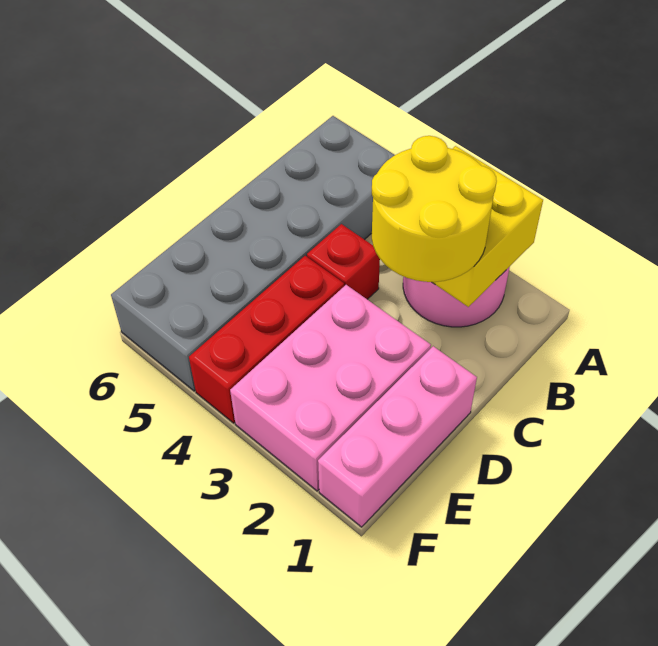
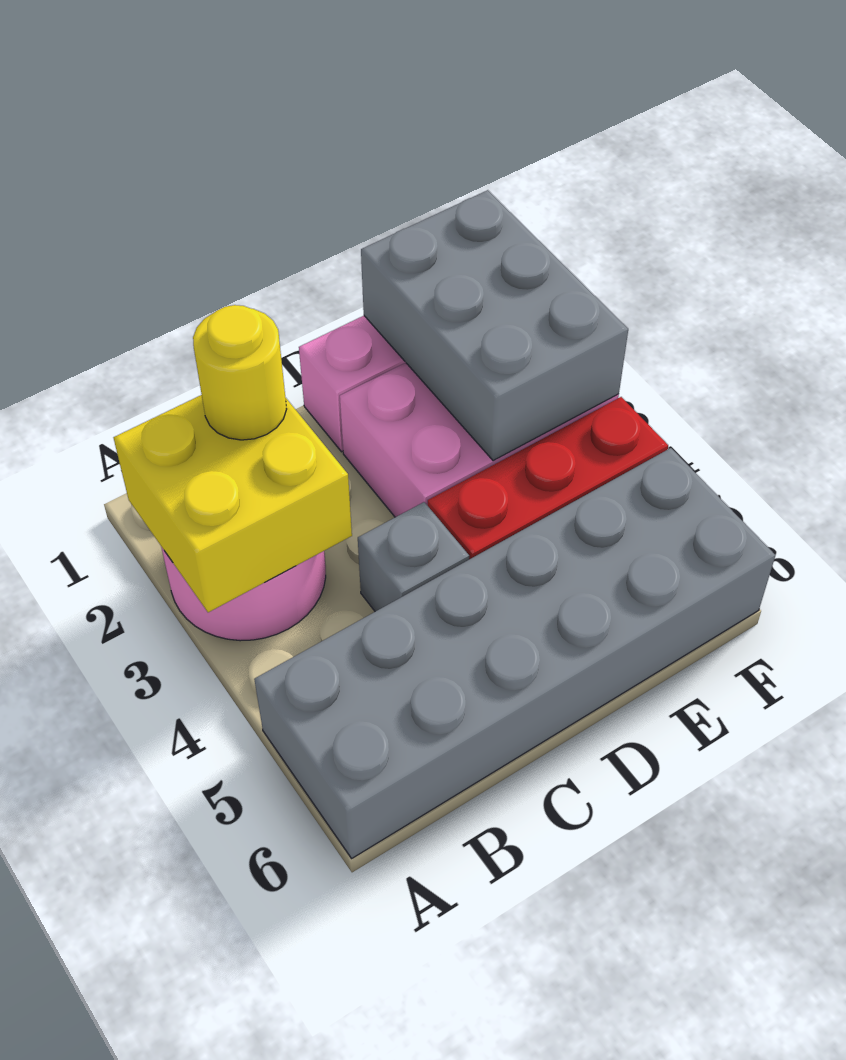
yellow 2x2 round brick [372,136,497,282] -> yellow 1x1 round brick [193,305,287,440]
red 1x1 brick [307,224,380,299] -> grey 1x1 brick [358,502,469,612]
none -> grey 2x3 brick [361,190,628,461]

